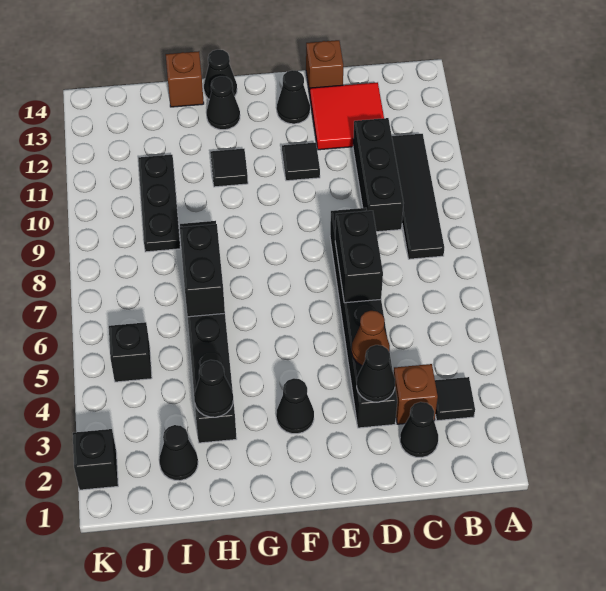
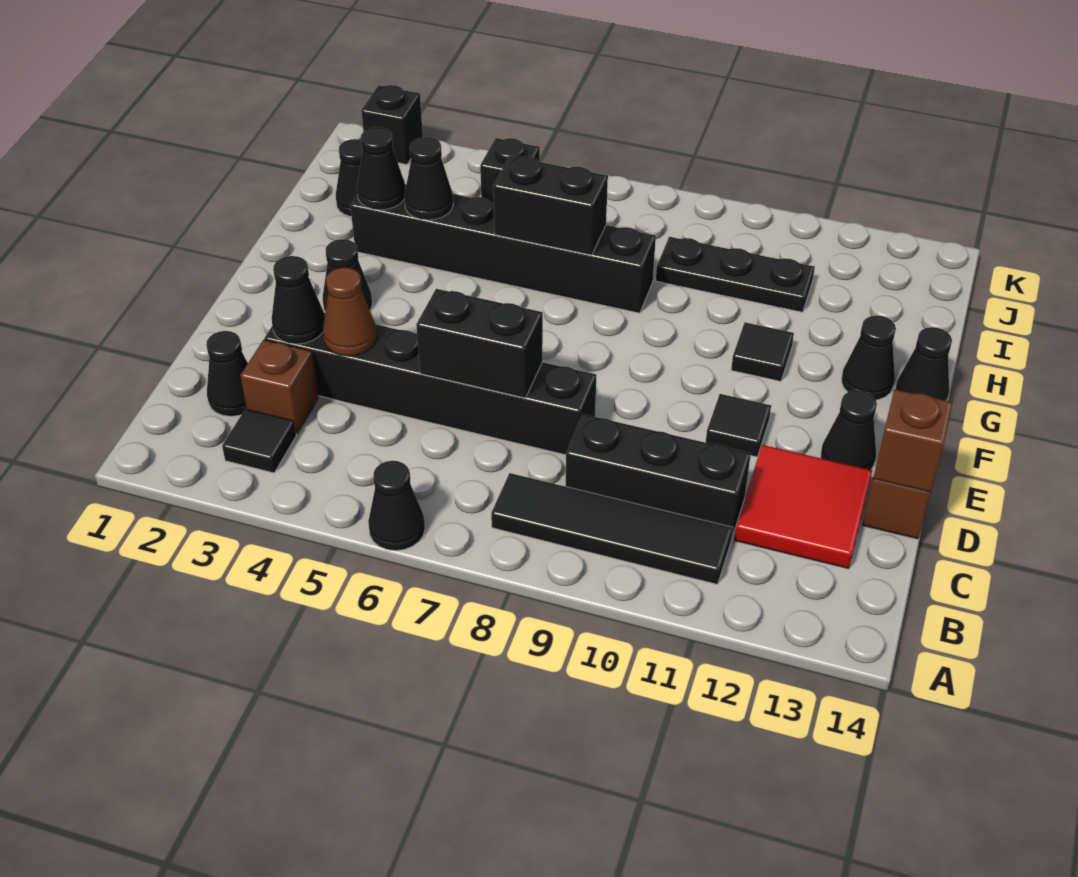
none -> black 1x1 cone [368,461,425,551]
none -> black 1x1 cone [404,137,453,220]
brown 1x1 brick [166,51,204,107] -> brown 1x1 brick moved to [873,389,953,492]

